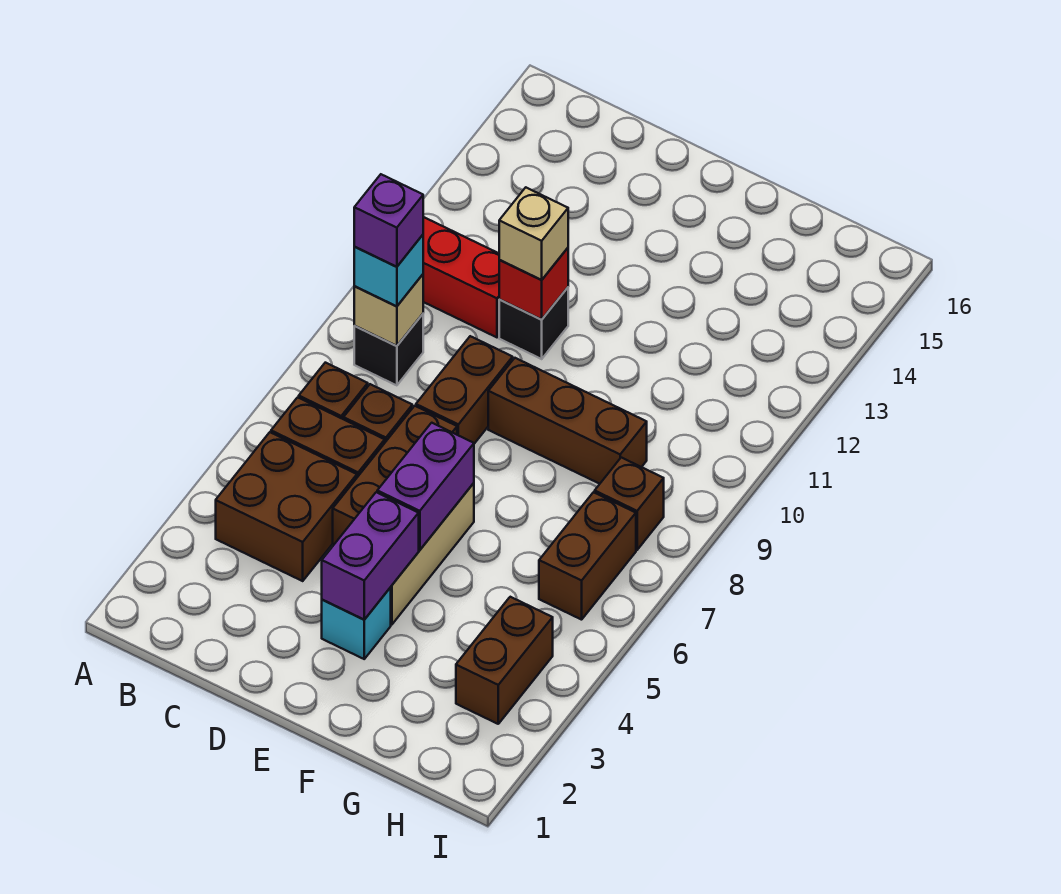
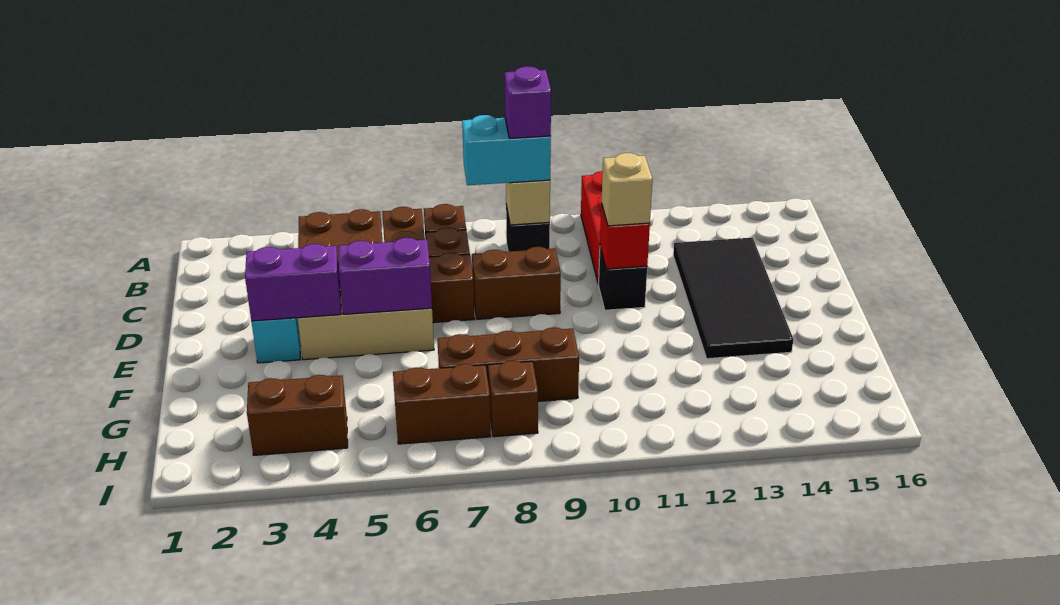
cyan 1x1 brick [354,235,423,306] -> cyan 1x2 brick [462,115,551,185]
none -> black 2x4 tile [673,238,793,359]
brown 1x3 brick [488,358,647,484] -> brown 1x3 brick turned to [437,327,579,401]

